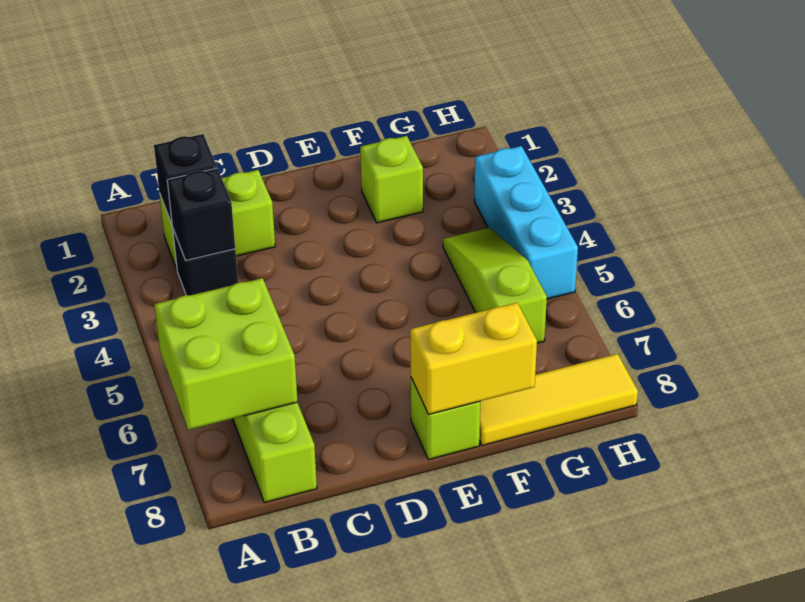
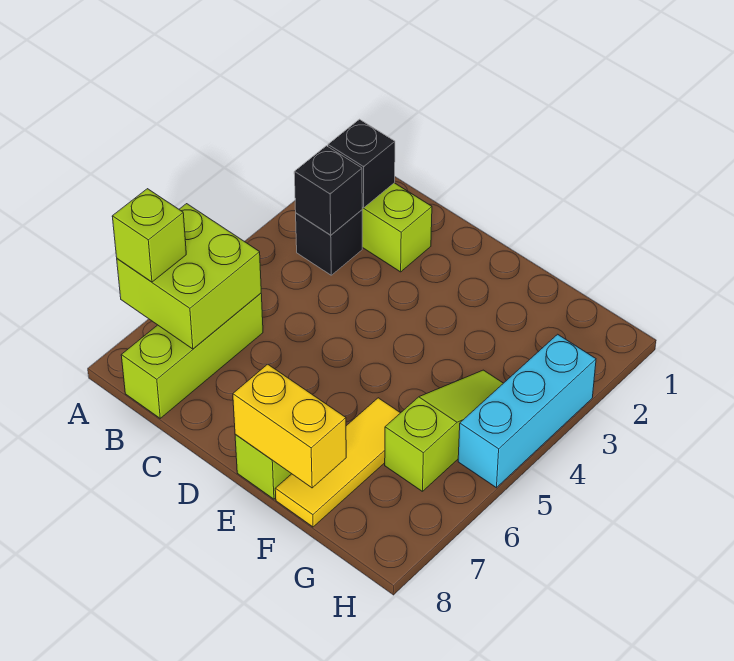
lime 1x1 brick [360,136,423,223] -> lime 1x1 brick moved to [112,189,186,282]
yellow 1x3 tile [479,354,638,445] -> yellow 1x3 tile turned to [275,398,400,527]

